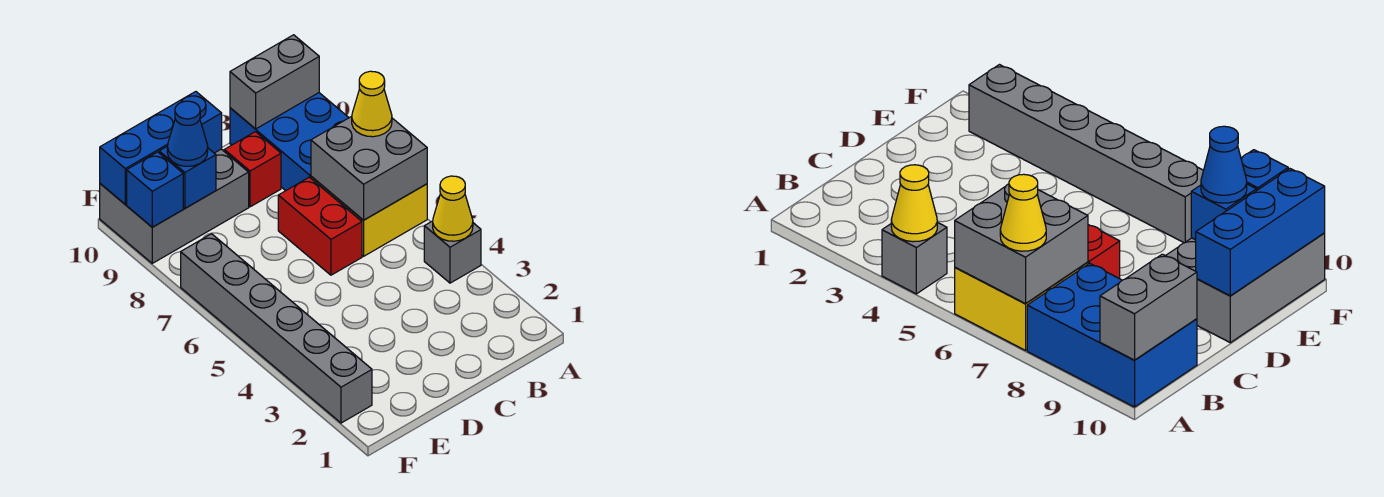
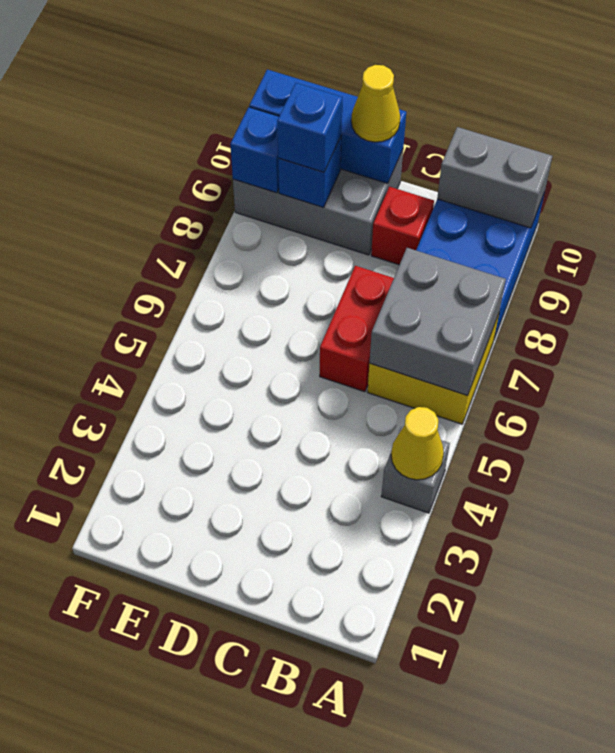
yellow 1x1 cone [352,71,392,137] -> yellow 1x1 cone moved to [351,65,400,142]
blue 1x1 cone [167,101,208,166] -> blue 1x1 brick [277,83,342,172]
grey 1x6 brick [181,234,372,423] -> none

